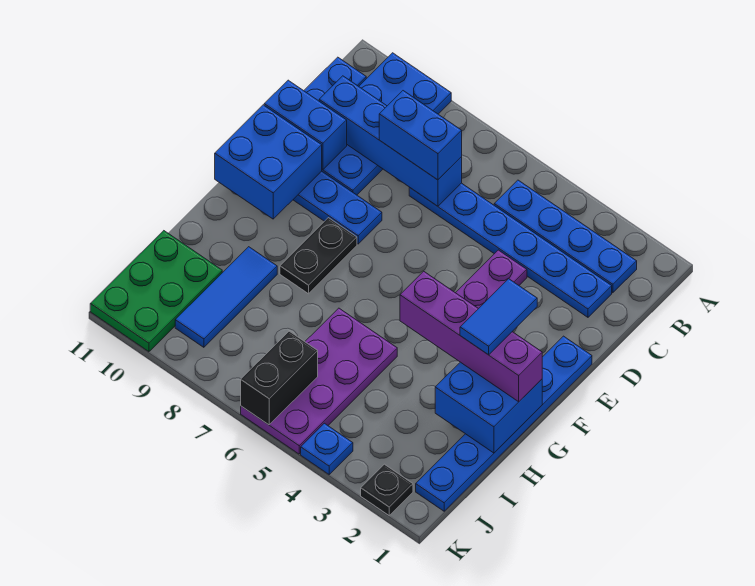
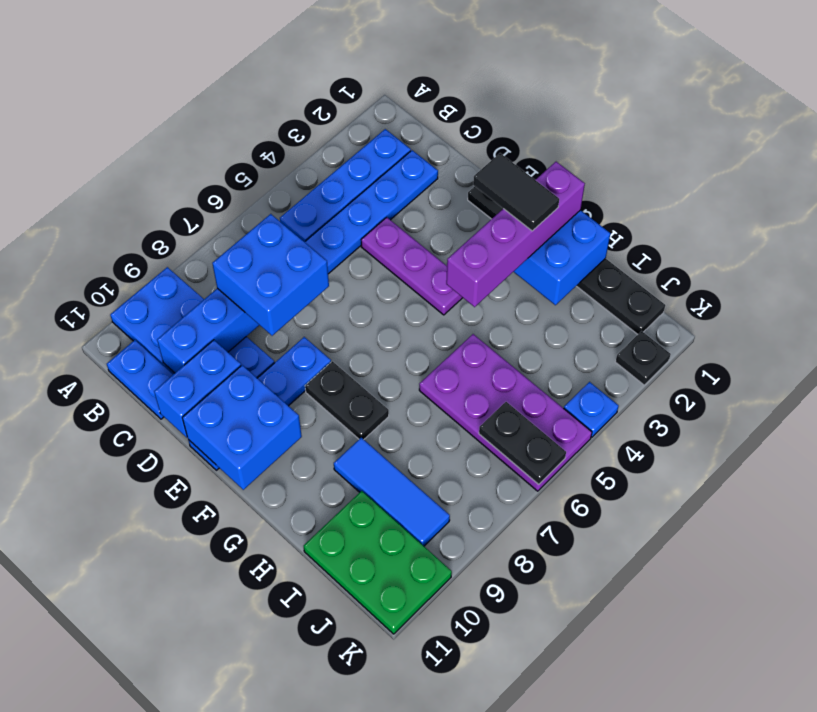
blue 1x2 brick [379,91,462,180] -> blue 2x2 brick [212,214,329,336]
blue 1x6 plate [416,336,592,511] -> black 1x6 plate [468,186,665,334]
blue 1x2 tile [460,279,537,355] -> black 1x2 tile [473,153,559,231]
black 1x2 brick [241,331,318,425] -> black 1x2 plate [479,402,566,484]

